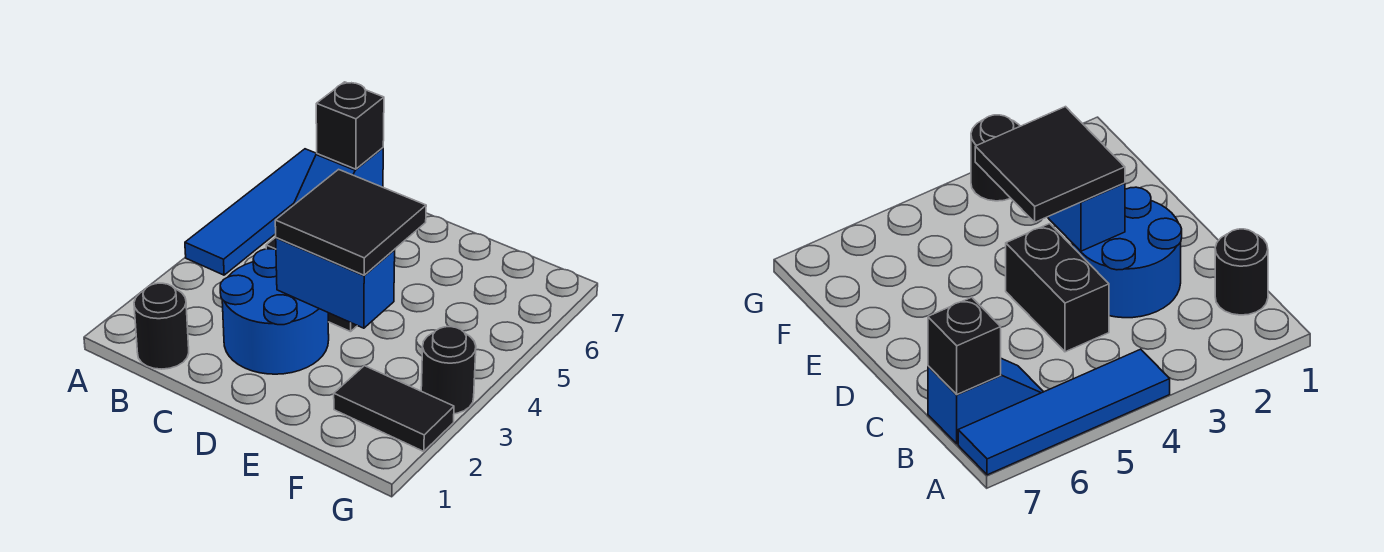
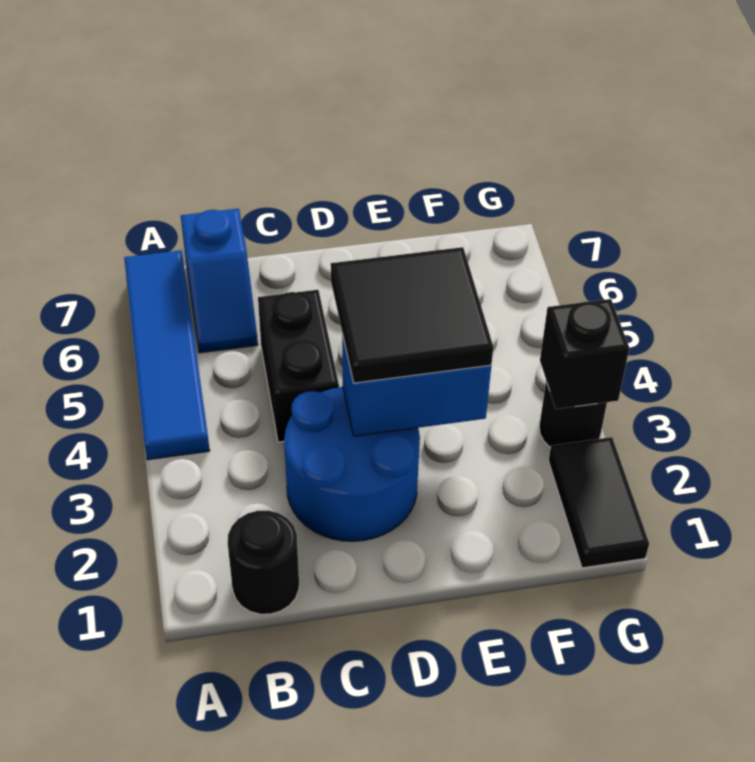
black 1x1 brick [316,82,384,169] -> black 1x1 brick moved to [540,299,629,409]
black 1x2 brick [1006,224,1109,352] -> black 1x2 brick turned to [258,290,339,442]
black 1x2 tile [334,366,454,451] -> black 1x2 tile turned to [549,437,649,568]

